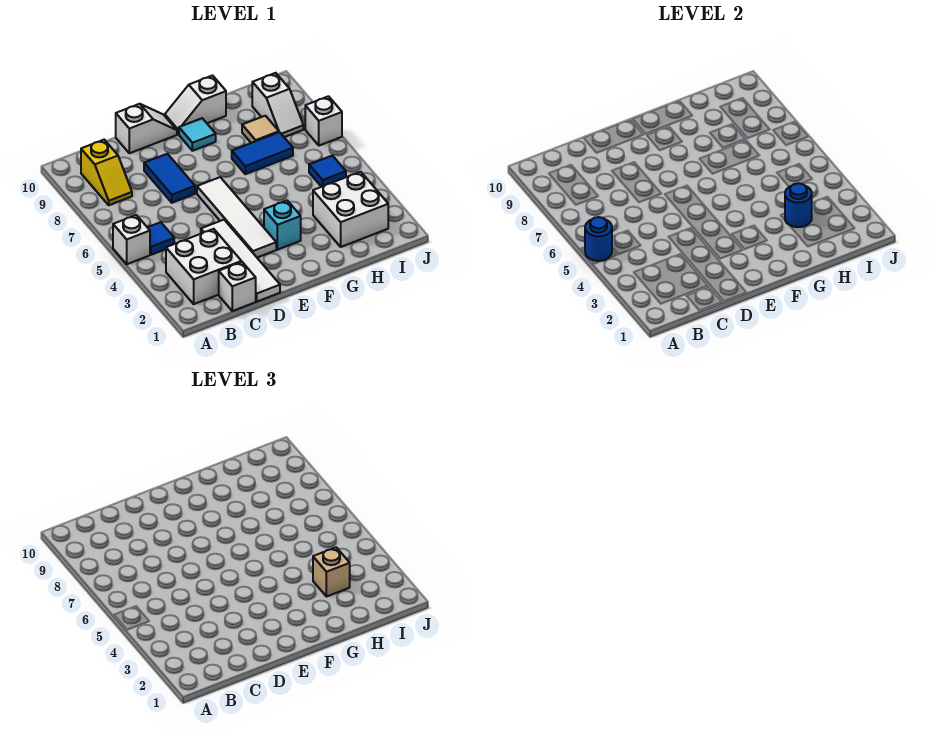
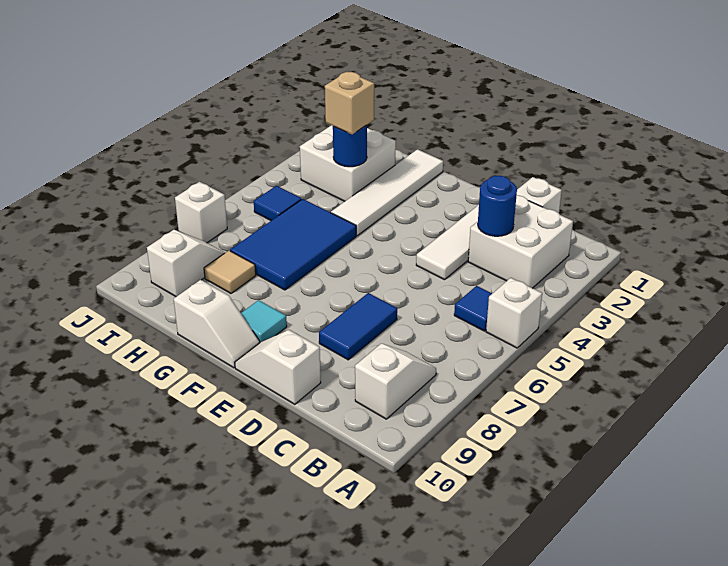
blue 1x1 round brick [585,217,612,261] -> blue 1x1 round brick moved to [478,176,517,236]
yellow 1x2 slope [81,140,132,205] -> white 1x2 slope [355,343,436,419]
white 1x4 tile [197,177,276,258] -> white 1x4 tile moved to [331,149,443,236]
cyan 1x1 brick [264,200,301,250] -> none
blue 1x2 tile [232,132,293,174] -> blue 2x3 tile [230,199,356,290]

